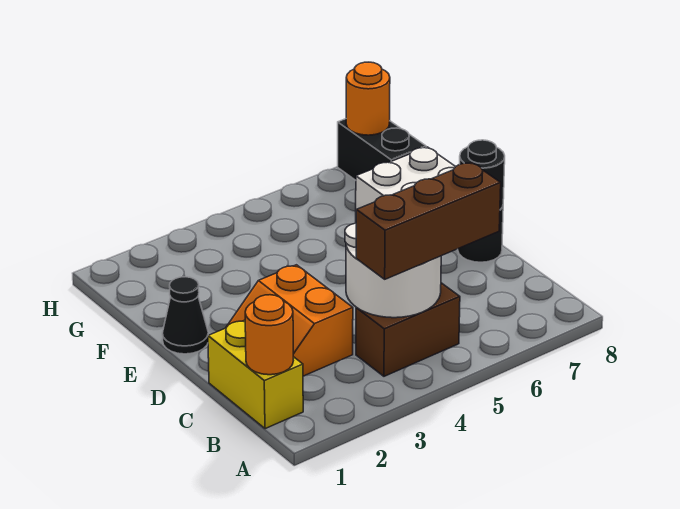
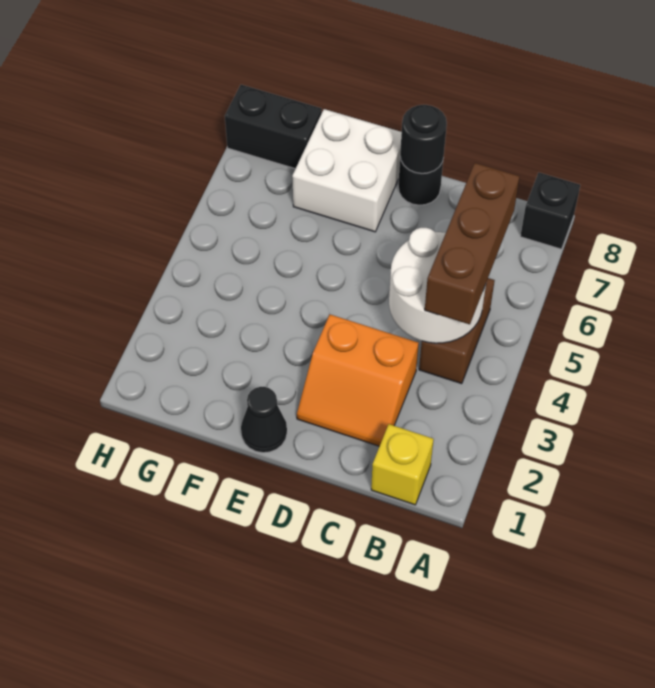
none -> black 1x1 brick [520,173,580,249]
yellow 1x2 brick [208,320,303,429] -> yellow 1x1 brick [371,424,434,505]
orange 1x1 round brick [245,295,293,375] -> none
orange 1x1 round brick [346,62,390,135] -> none

